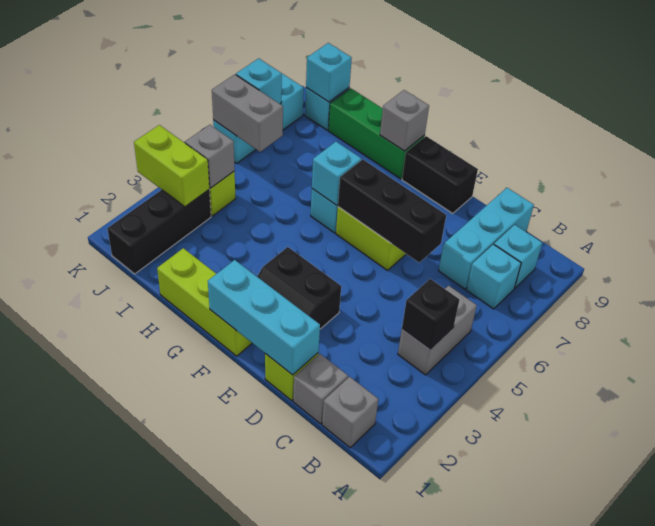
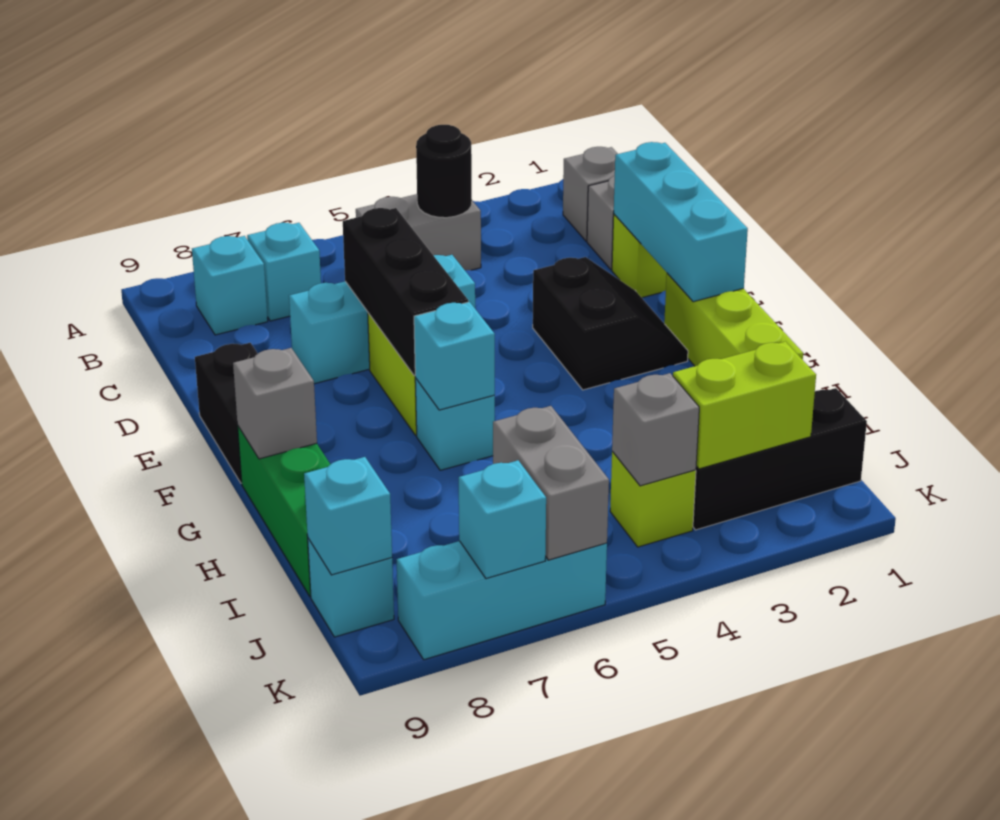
black 1x1 brick [402,279,459,349] -> black 1x1 round brick [416,125,472,218]
cyan 1x3 brick [438,188,534,289] -> cyan 1x3 brick moved to [289,255,475,384]
lime 1x2 brick [134,125,209,207] -> lime 1x2 brick turned to [673,341,816,469]

